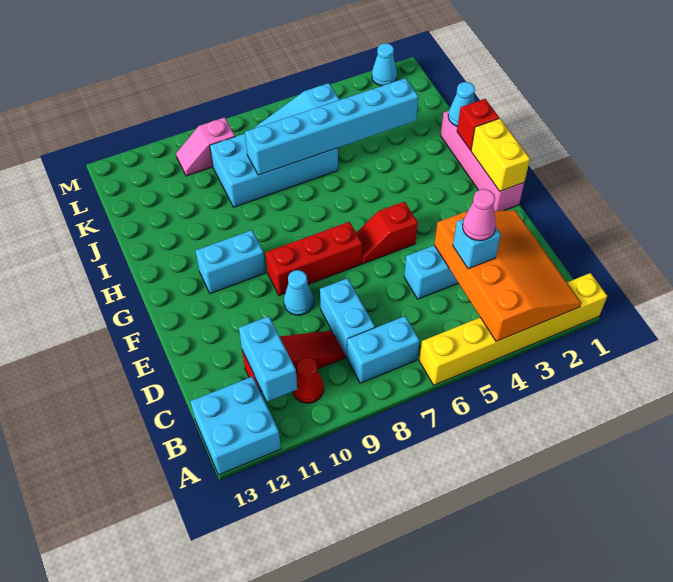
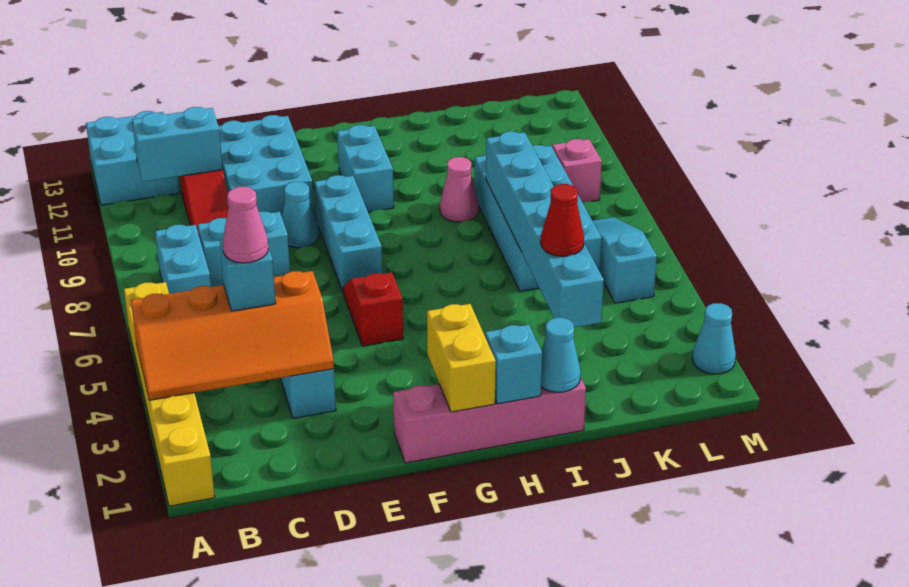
orange 3x4 slope [434,210,581,341] -> orange 2x4 slope [131,271,334,400]
red 1x1 cone [293,358,324,403] -> red 1x1 cone moved to [541,184,584,256]
none -> cyan 2x3 brick [219,115,314,216]
yellow 1x2 brick [471,118,530,191] -> yellow 1x2 brick turned to [427,304,496,412]
red 1x3 brick [266,222,362,295] -> cyan 1x3 brick [315,175,382,292]
red 1x1 brick [457,99,499,150] -> cyan 1x1 brick [485,325,542,404]
none -> pink 1x1 cone [440,157,479,222]

